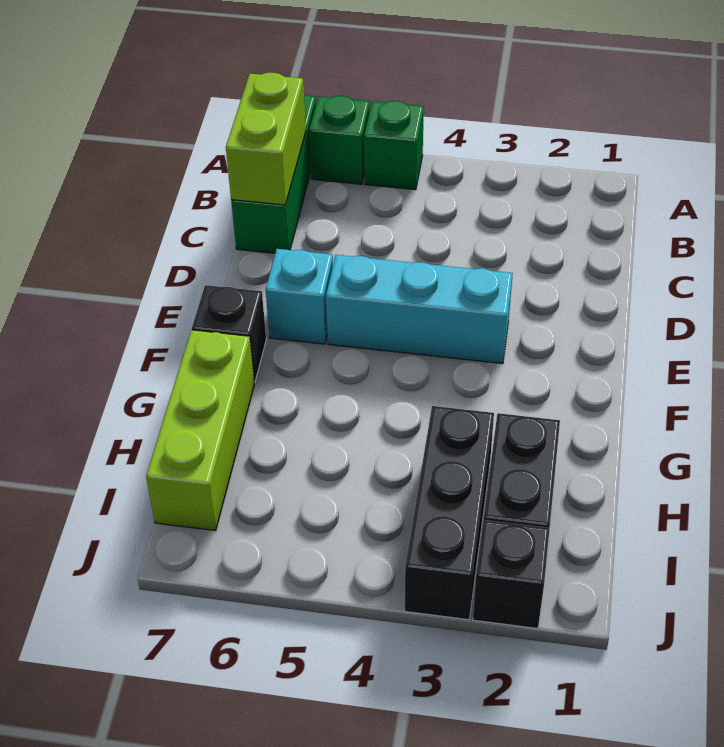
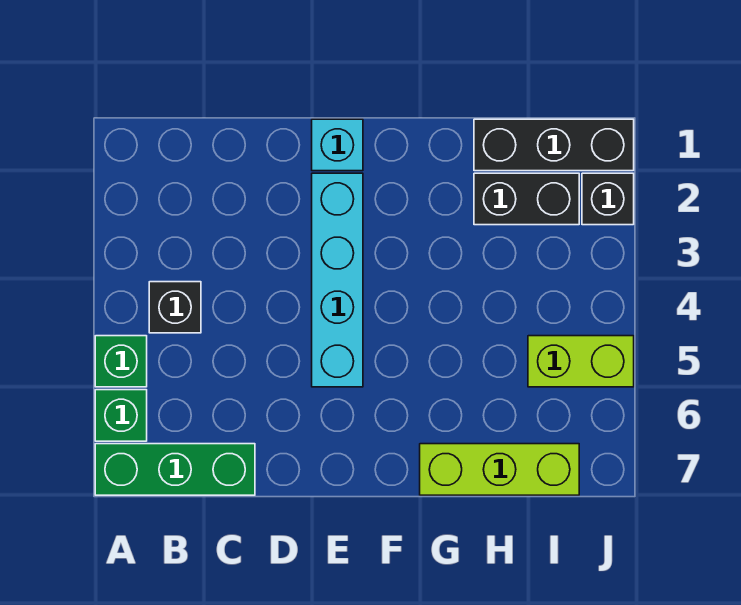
lime 1x2 brick [226,73,306,205] -> lime 1x2 brick moved to [528,336,634,387]
cyan 1x3 brick [326,255,513,364] -> cyan 1x4 brick [312,173,363,387]
cyan 1x1 brick [265,249,333,344] -> cyan 1x1 brick moved to [312,119,363,171]
black 1x1 brick [192,285,266,382] -> black 1x1 brick moved to [149,282,201,333]
black 1x3 brick [405,406,494,620] -> black 1x3 brick moved to [474,119,634,171]

